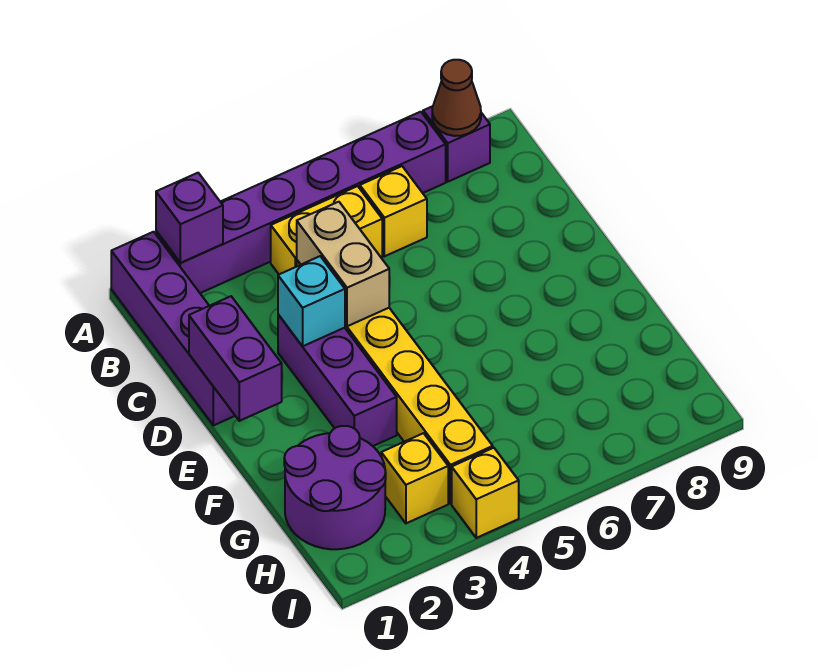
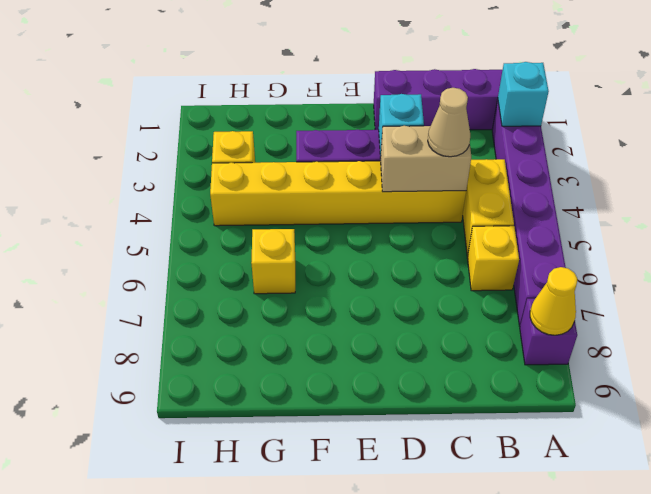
purple 1x1 brick [156,173,223,263] -> cyan 1x1 brick [498,62,549,126]
brown 1x1 cone [432,60,481,136] -> yellow 1x1 cone [530,267,577,335]
none -> tan 1x1 cone [428,88,470,157]
purple 1x2 brick [189,296,282,421] -> none
purple 2x2 round brick [284,426,386,549] -> none
yellow 1x1 brick [452,448,519,538] -> yellow 1x1 brick moved to [251,229,295,294]

